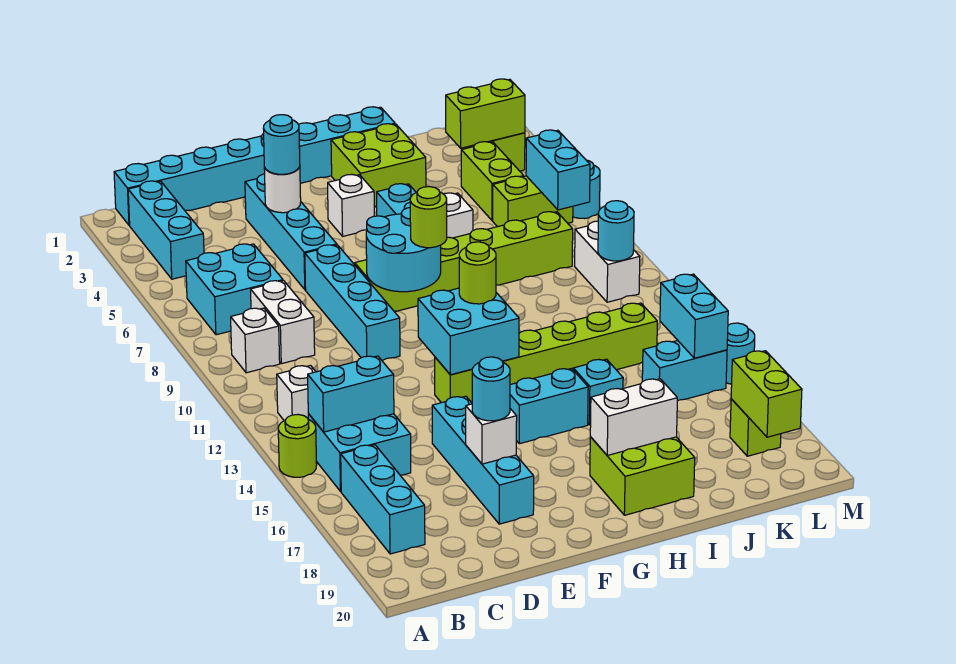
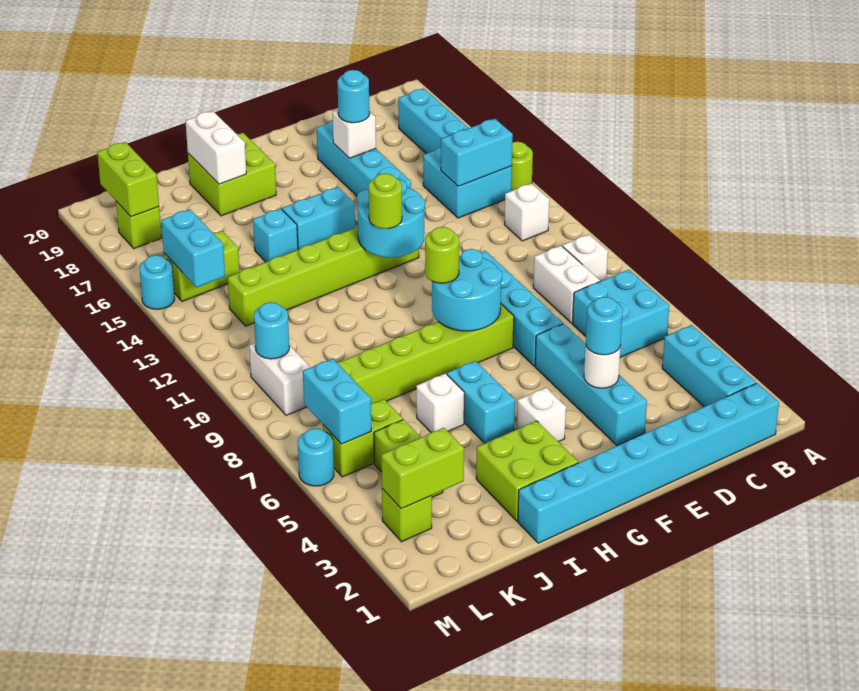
cyan 2x2 brick [418,288,519,375] -> cyan 2x2 round brick [357,179,425,257]
white 1x2 brick [590,379,677,455] -> white 1x2 brick turned to [186,111,246,184]
cyan 1x2 brick [642,340,727,401] -> lime 1x2 brick [164,231,240,301]

